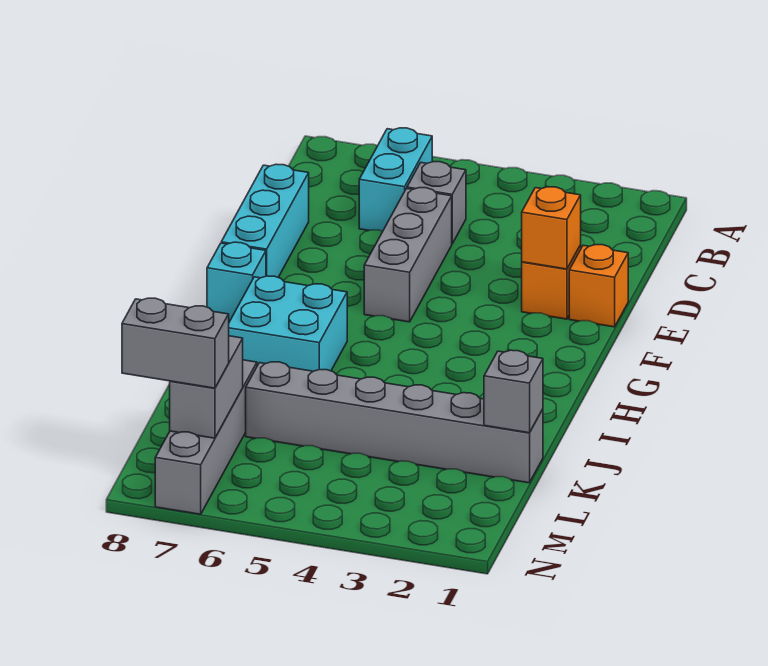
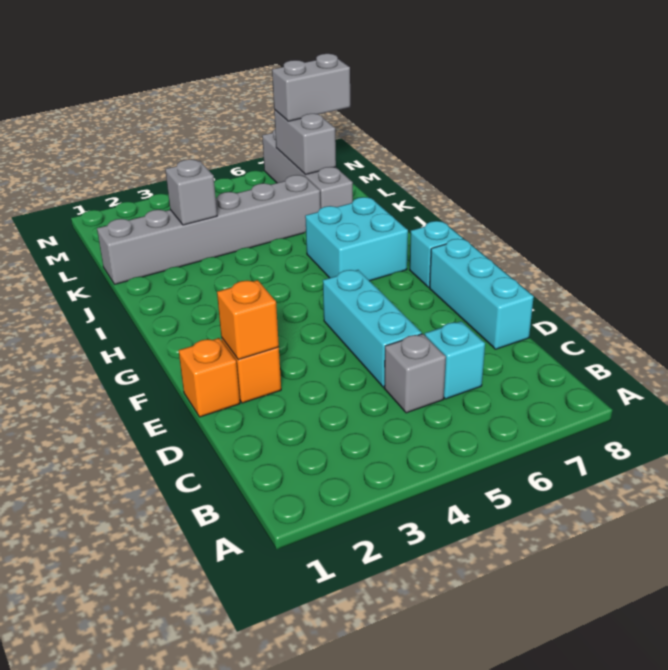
cyan 1x2 brick [359,128,432,231] -> cyan 1x1 brick [425,321,485,399]
grey 1x3 brick [364,188,452,322] -> cyan 1x3 brick [323,270,422,388]
grey 1x1 brick [484,350,543,433] -> grey 1x1 brick moved to [165,159,217,225]

